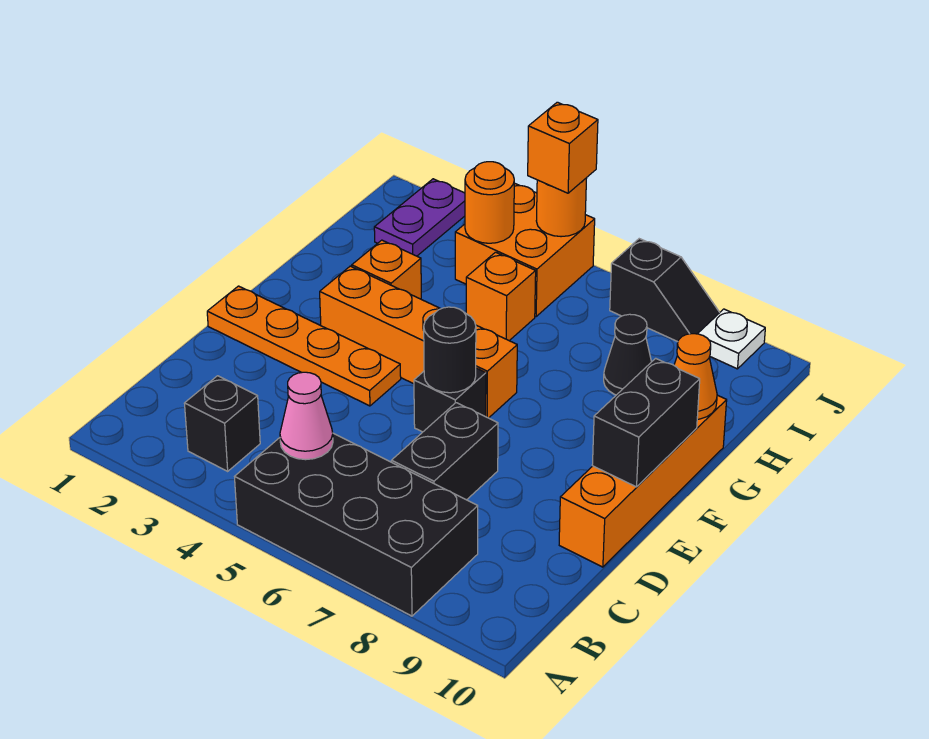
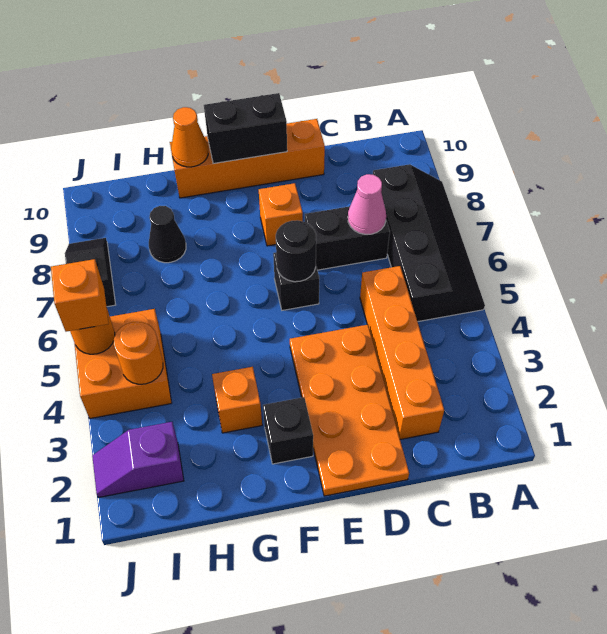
black 2x4 brick [235,433,478,616] -> black 2x4 slope [373,164,485,322]
black 1x1 brick [184,376,260,471] -> black 1x1 brick moved to [263,397,313,464]
pink 1x1 cone [280,372,333,460] -> pink 1x1 cone moved to [348,174,386,234]
orange 1x4 plate [207,286,401,406] -> orange 2x4 plate [290,325,409,496]
orange 1x4 brick [320,266,517,418] -> orange 1x4 brick moved to [360,266,444,439]
orange 1x1 brick [466,252,536,341] -> orange 1x1 brick moved to [259,183,303,246]
purple 1x2 plate [374,179,465,256] -> purple 1x2 slope [92,422,184,497]
white 1x1 plate [698,309,765,369] -> none

